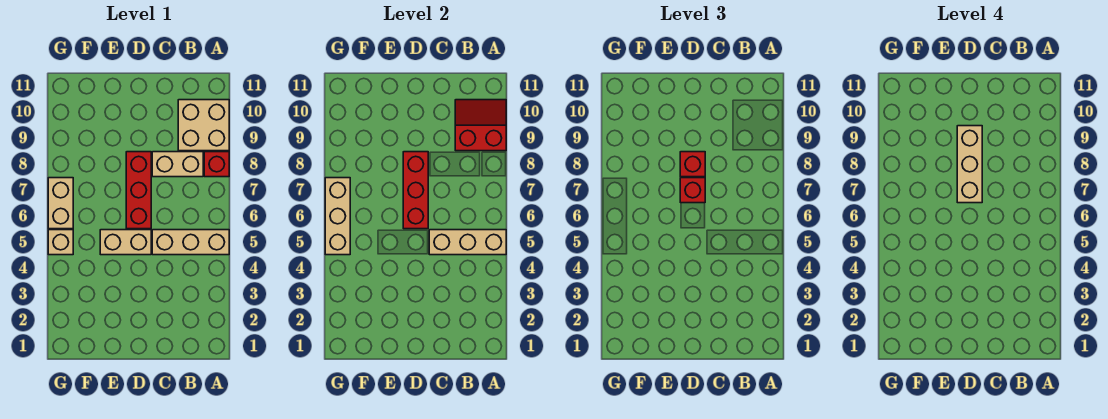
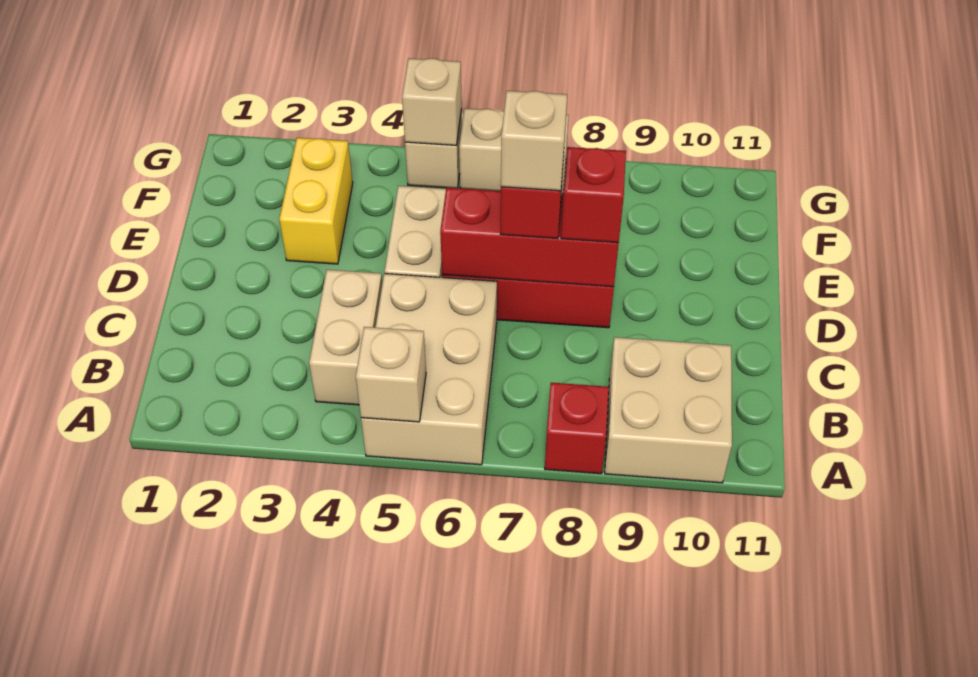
tan 1x3 brick [152,230,229,255] -> tan 2x3 brick [361,274,497,465]
tan 1x3 brick [429,230,506,255] -> tan 1x1 brick [356,327,426,422]
red 2x2 slope [455,100,506,151] -> none
tan 1x2 brick [152,152,203,177] -> tan 1x2 brick moved to [309,270,382,405]
tan 1x3 brick [957,126,982,203] -> tan 1x1 brick [501,91,567,191]
none -> yellow 1x2 brick [279,138,353,264]
tan 1x3 brick [325,178,350,255] -> tan 1x1 brick [402,58,462,146]

